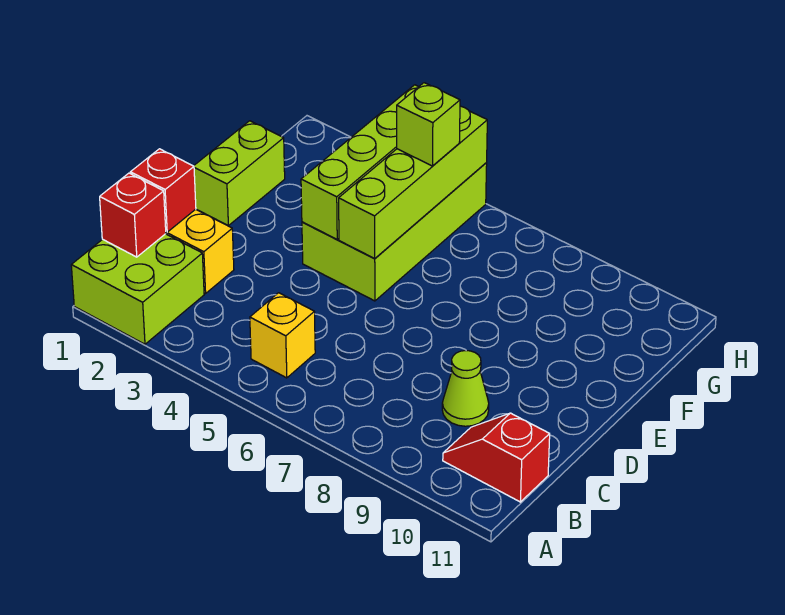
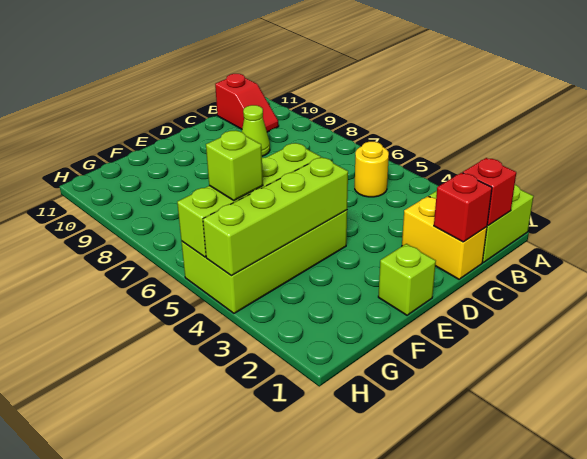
yellow 1x1 brick [250,293,315,378] -> yellow 1x1 round brick [355,142,389,197]
lime 1x2 brick [194,121,285,226] -> lime 1x1 brick [378,244,436,315]

